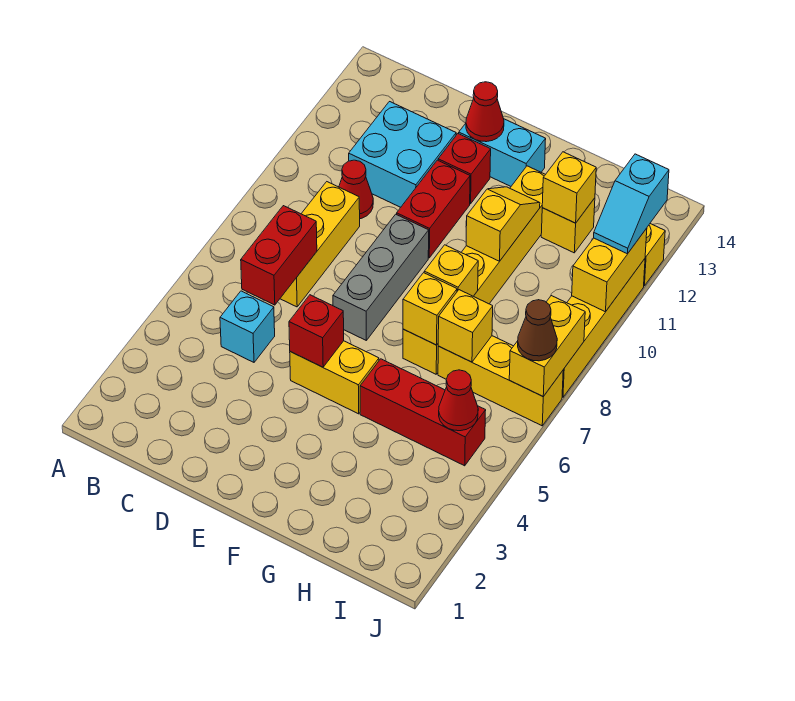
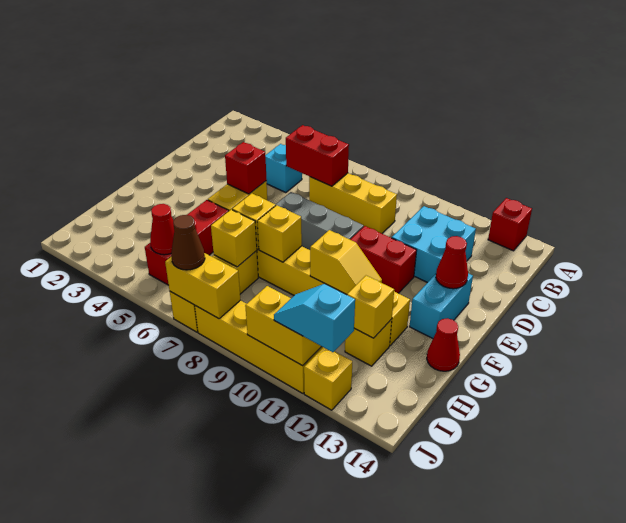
red 1x1 cone [339,160,373,219] -> red 1x1 cone moved to [427,318,460,371]
red 1x1 brick [438,134,491,204] -> red 1x1 brick moved to [488,198,532,251]

